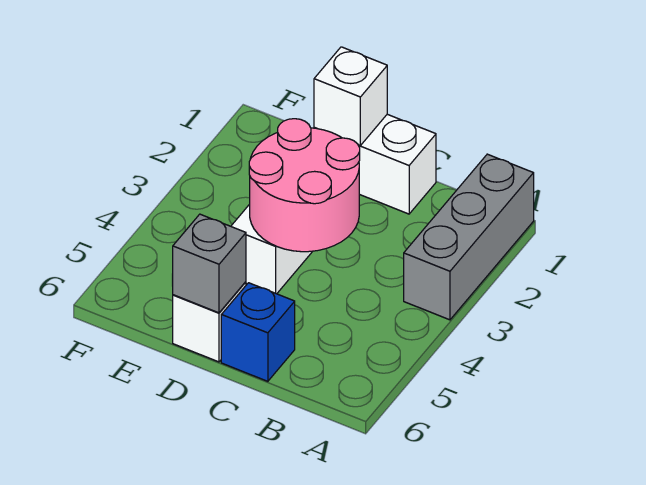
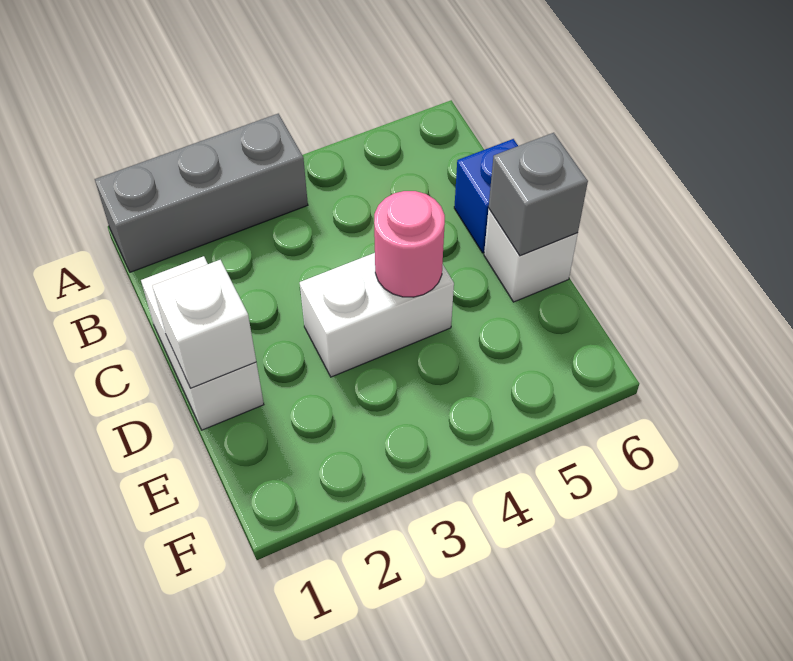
pink 2x2 round brick [249,119,360,252] -> pink 1x1 round brick [374,191,445,297]

